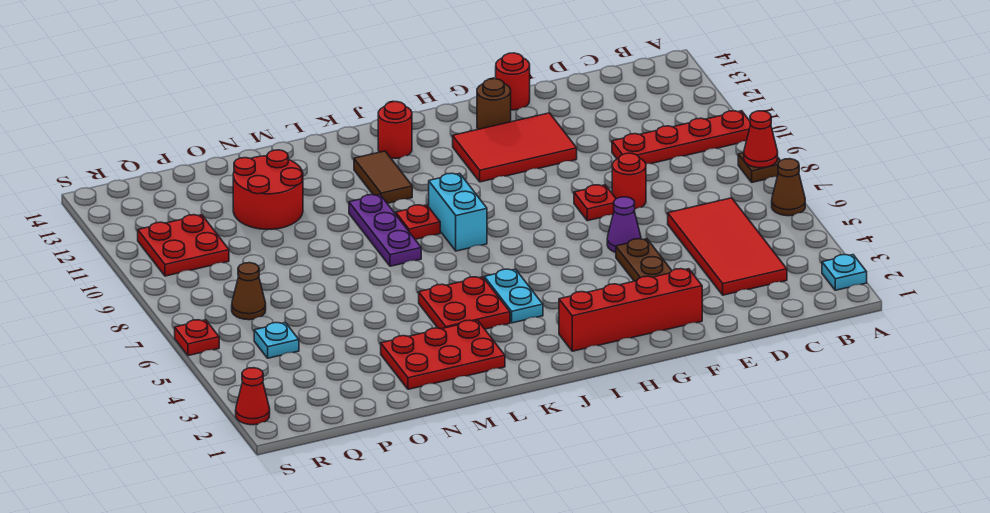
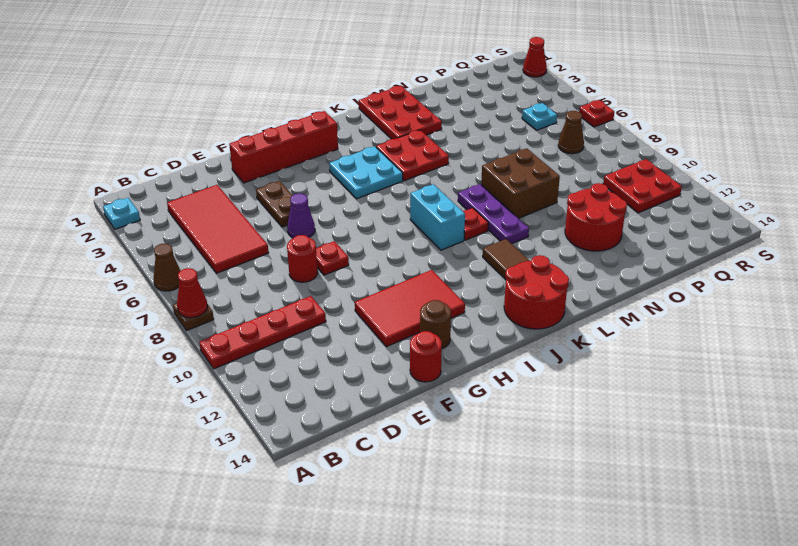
cyan 1x2 plate [484,269,543,323] -> cyan 2x2 plate [329,146,403,199]
red 1x1 round brick [378,102,412,158] -> red 2x2 round brick [504,255,569,329]
red 2x3 plate [381,320,505,389] -> red 2x3 plate turned to [359,86,442,139]
none -> brown 2x2 brick [481,148,560,218]

